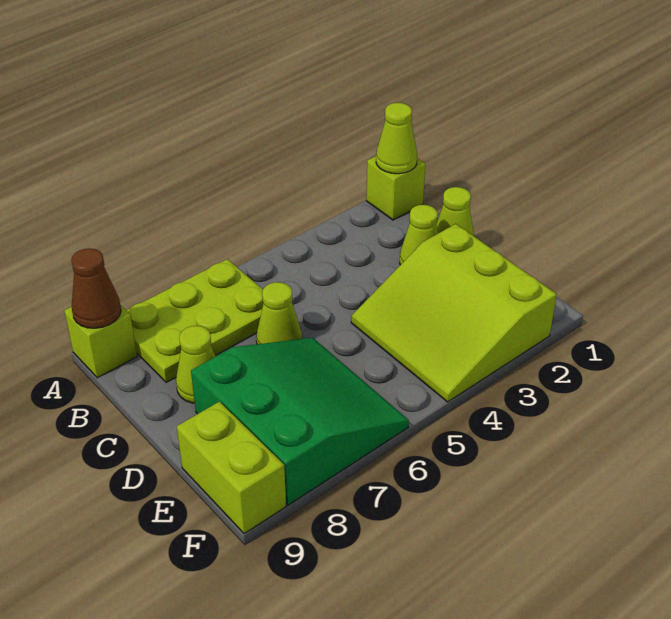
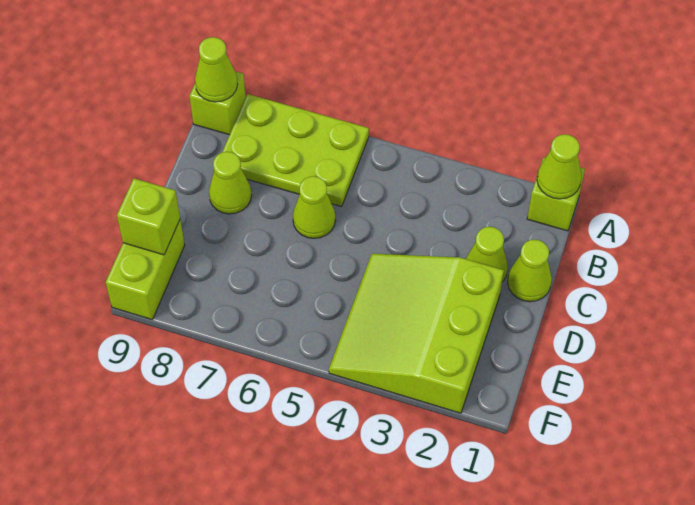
brown 1x1 cone [71,248,121,328] -> lime 1x1 cone [195,37,238,102]
green 3x3 slope [191,338,409,505] -> none
none -> lime 1x1 brick [117,178,180,255]

